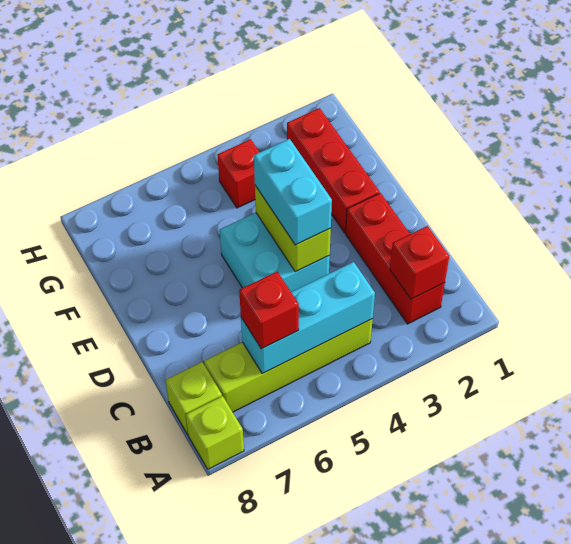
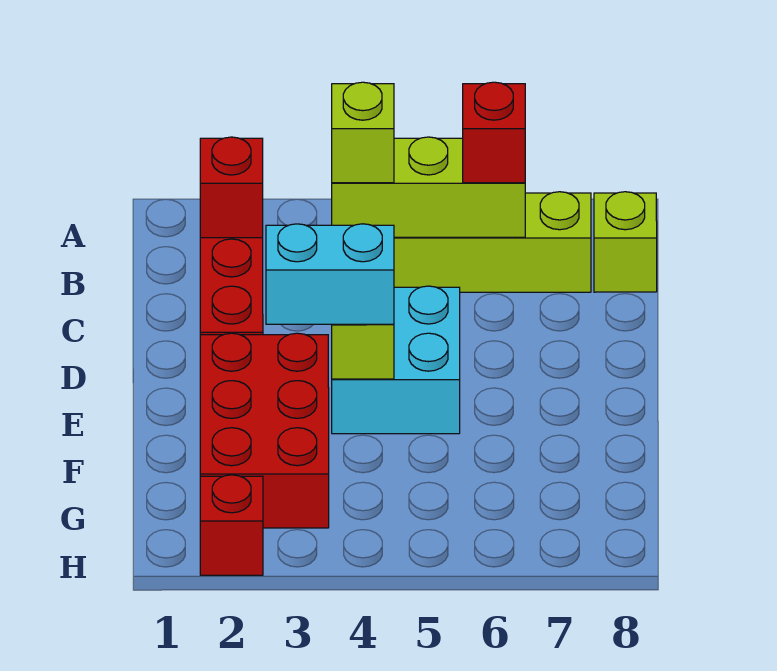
lime 1x1 brick [186,396,244,469] -> lime 1x1 brick moved to [332,82,394,183]
cyan 1x3 brick [241,262,375,374] -> lime 1x3 brick [332,137,525,237]
cyan 1x2 brick [254,139,332,245] -> cyan 1x2 brick turned to [266,224,394,324]
red 1x3 brick [287,108,379,233] -> red 2x3 brick [200,333,329,528]
red 1x1 brick [217,139,259,208] -> red 1x1 brick moved to [200,475,263,575]

